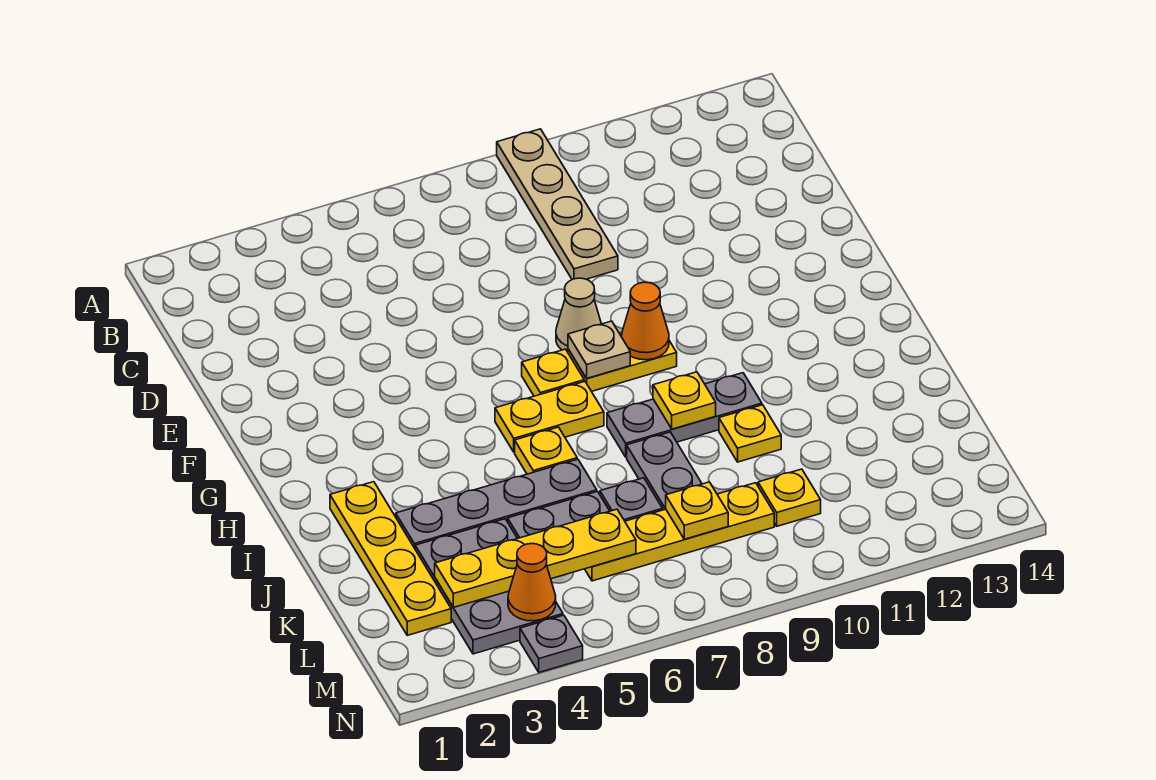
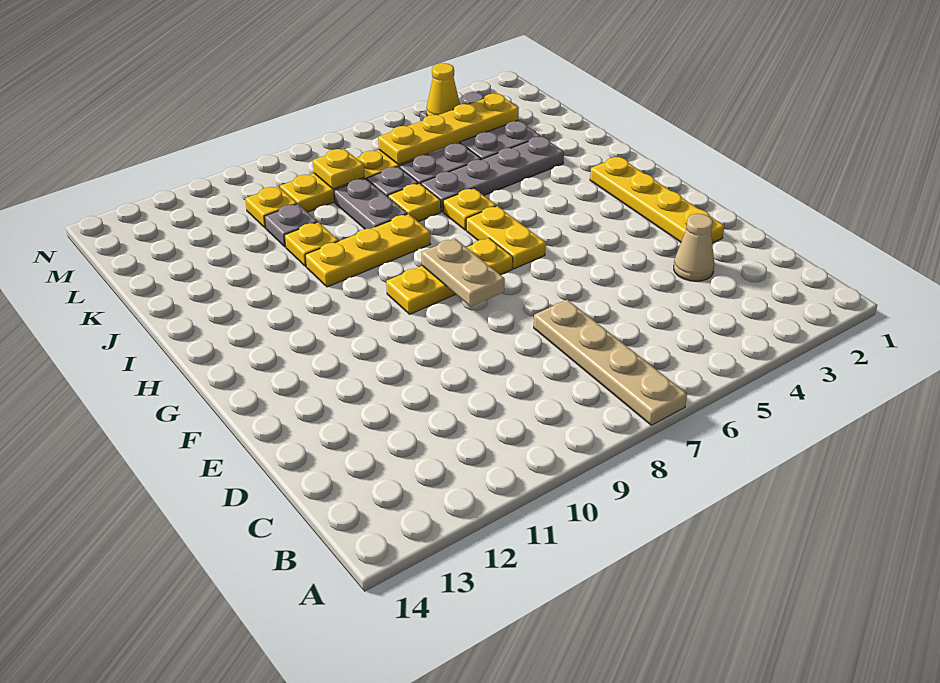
tan 1x4 plate [497,129,618,280] -> tan 1x4 plate moved to [534,300,687,425]
tan 1x1 cone [556,278,601,352] -> tan 1x1 cone moved to [674,214,714,281]
tan 1x1 plate [568,321,630,378] -> tan 1x2 plate [422,238,505,307]
orange 1x1 cone [622,282,669,360] -> none
yellow 1x2 plate [495,381,604,452] -> yellow 1x2 plate turned to [466,206,546,269]
yellow 1x4 plate [330,482,451,635] -> yellow 1x4 plate moved to [590,157,724,243]
grey 1x3 plate [607,373,762,457] -> yellow 1x3 plate [305,214,430,287]
yellow 1x1 plate [653,372,716,429] -> yellow 1x1 plate moved to [388,183,441,222]
orange 1x1 cone [508,544,556,621] -> yellow 1x1 cone [427,63,460,116]
grey 1x1 plate [520,615,583,672] -> grey 1x1 plate moved to [264,204,317,247]

